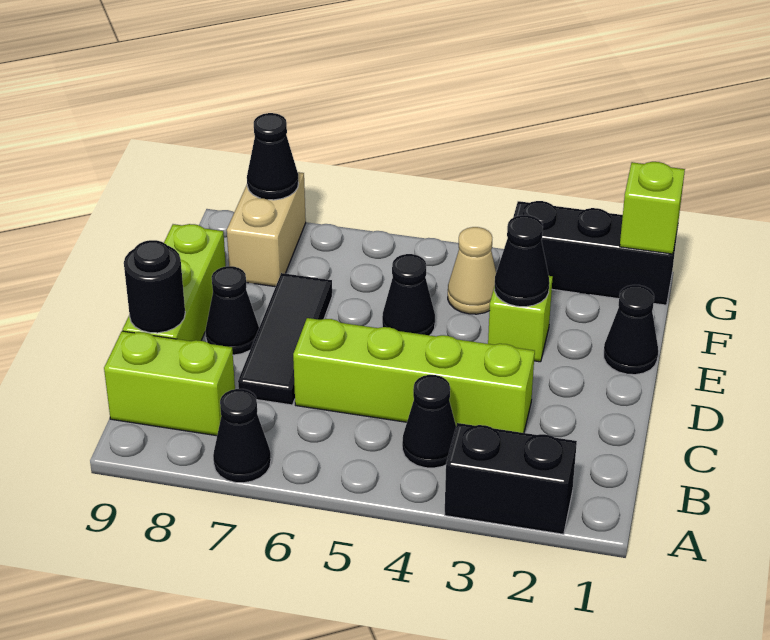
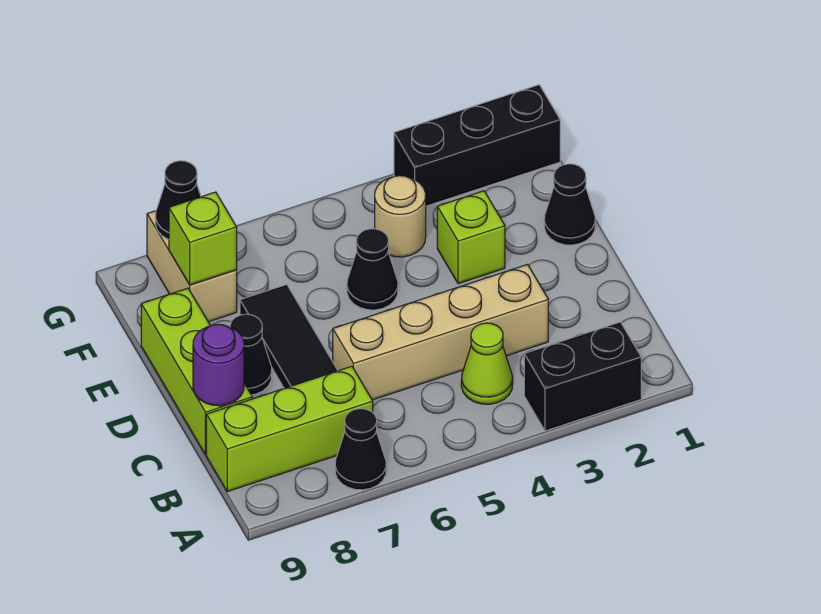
black 1x1 cone [402,375,456,468] -> lime 1x1 cone [461,323,513,404]
lime 1x2 brick [104,331,235,436] -> lime 1x3 brick [206,366,373,492]
lime 1x4 brick [293,318,535,433] -> tan 1x4 brick [333,264,548,400]
black 1x1 round brick [124,240,185,333] -> purple 1x1 round brick [193,324,244,406]
black 1x1 cone [494,215,549,307] -> none
tan 1x1 cone [448,227,496,314] -> tan 1x1 round brick [375,176,426,257]
lime 1x1 brick [620,162,685,254] -> lime 1x1 brick moved to [169,192,237,285]

